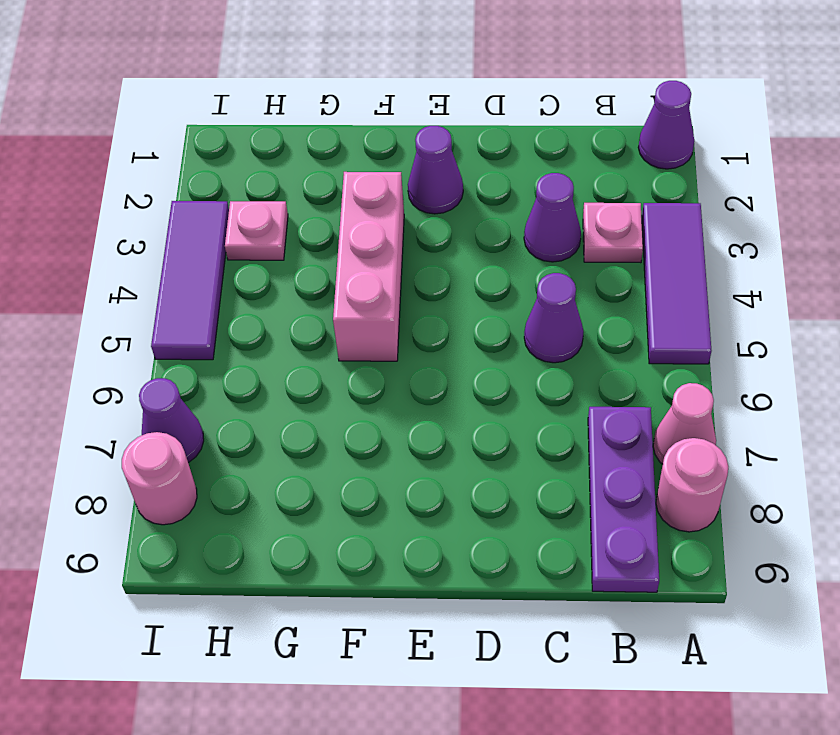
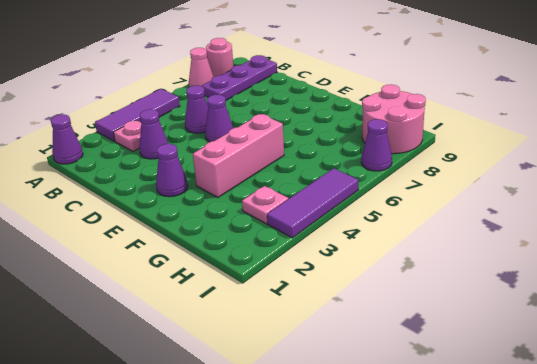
none -> purple 1x1 cone [205,95,233,142]
pink 1x1 round brick [122,432,197,525] -> pink 2x2 round brick [362,84,426,154]

